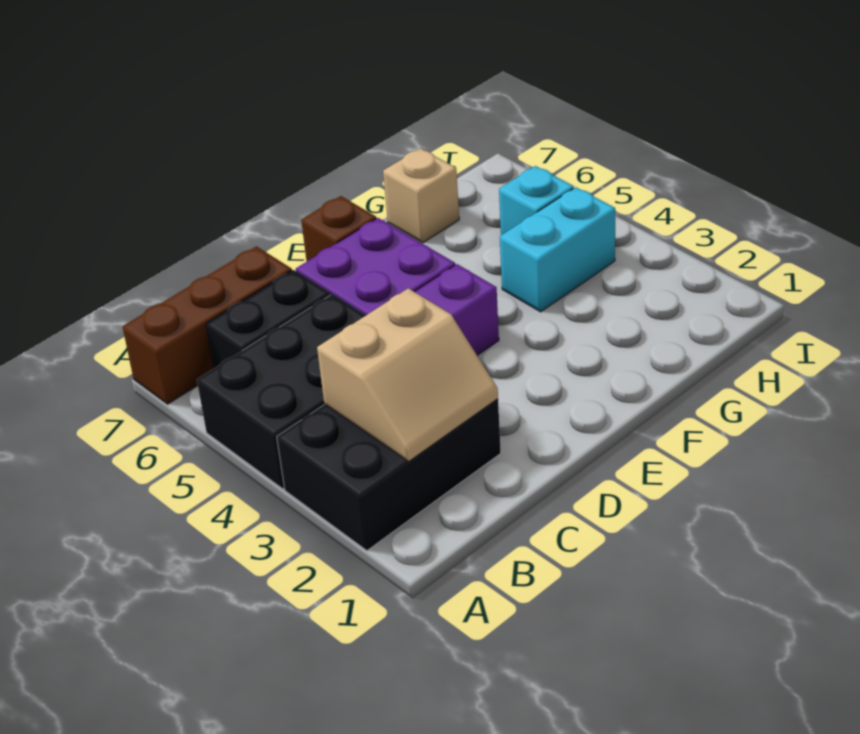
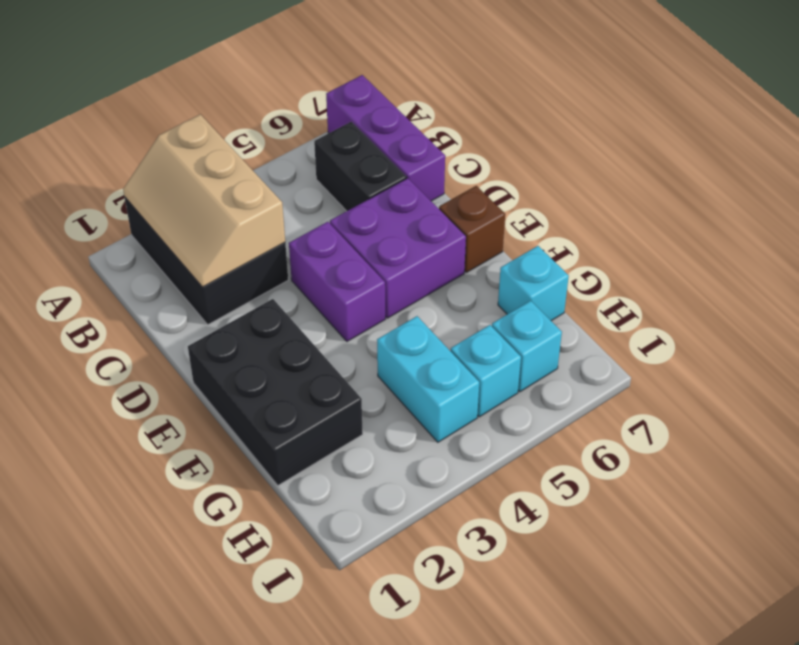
black 2x3 brick [197,294,366,489] -> black 2x3 brick moved to [188,299,363,485]
brown 1x3 brick [123,246,292,404] -> purple 1x3 brick [326,75,445,201]
tan 2x2 slope [317,288,498,461] -> tan 2x3 slope [123,114,285,287]
tan 1x1 brick [383,148,459,243] -> cyan 1x1 brick [498,246,569,321]
none -> cyan 1x1 brick [492,301,562,392]

